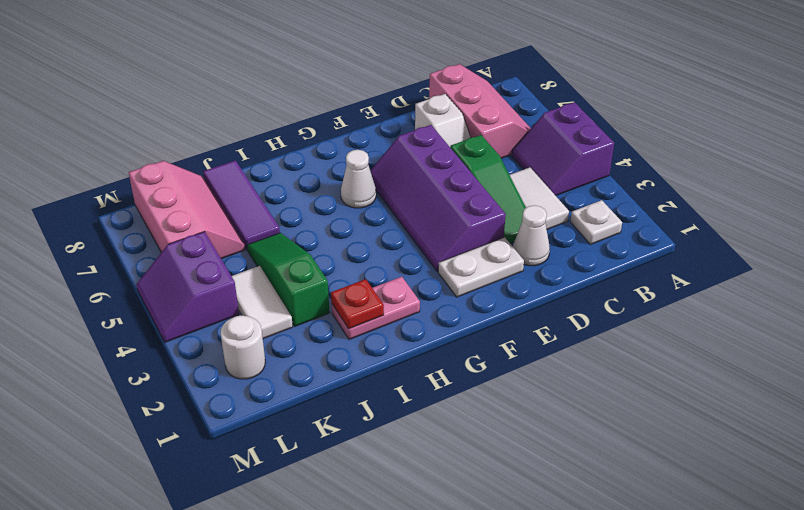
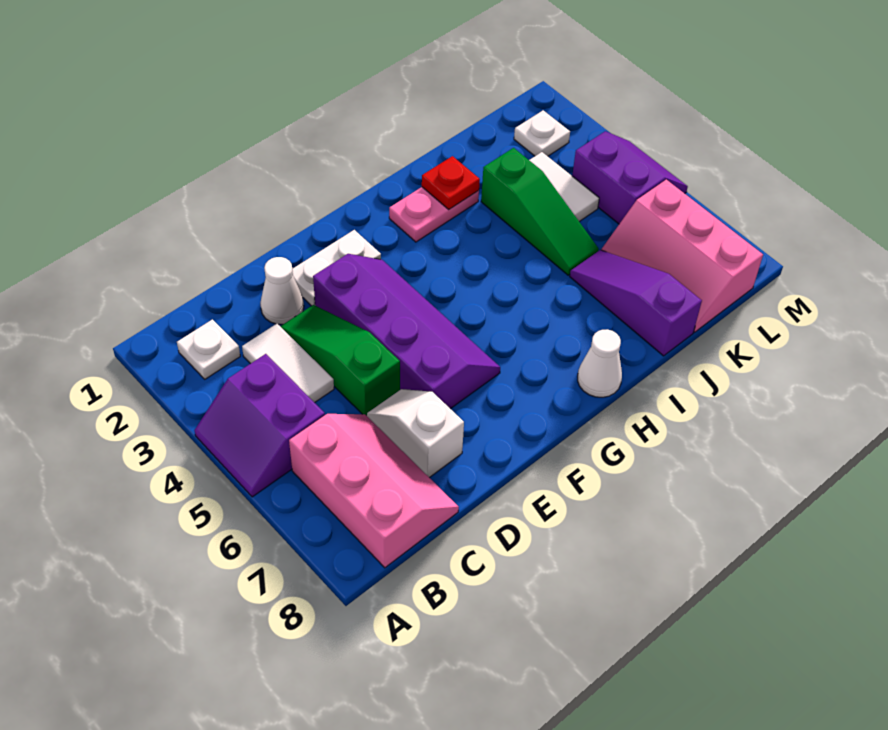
purple 2x2 slope [512,102,614,196] -> purple 2x2 slope turned to [195,354,325,497]
pink 2x3 slope [429,64,531,158] -> pink 2x3 slope turned to [289,414,459,568]
white 1x1 cone [341,150,376,208] -> white 1x1 cone moved to [578,329,622,397]
purple 1x3 tile [203,160,280,249] -> purple 1x3 slope [570,250,702,356]
white 1x1 round brick [221,315,265,379] -> white 1x1 plate [514,110,570,156]

